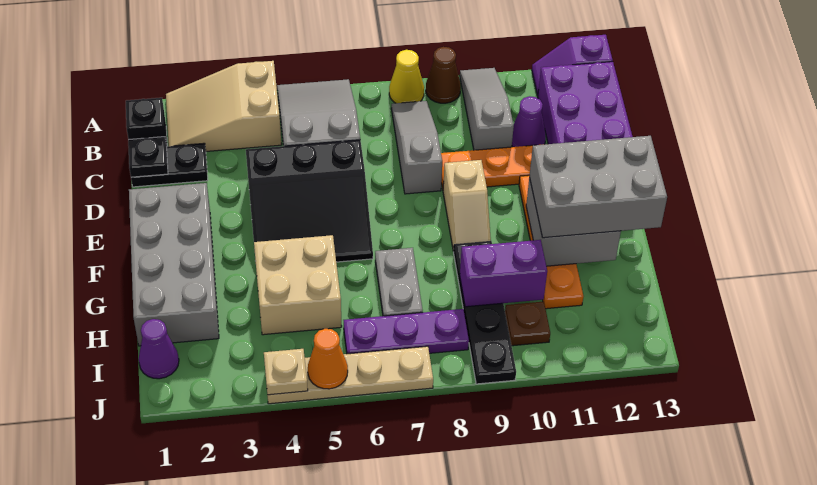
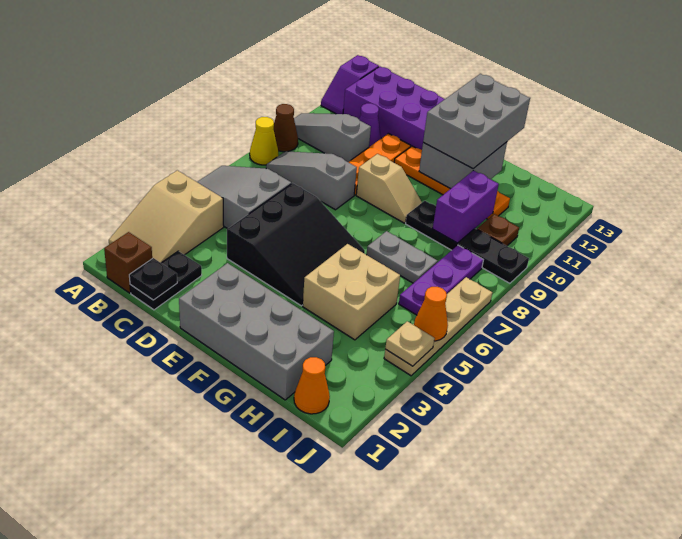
black 1x1 brick [126,98,167,146] -> brown 1x1 brick [104,232,152,293]
purple 1x1 cone [139,319,179,379] -> orange 1x1 cone [294,357,330,414]

